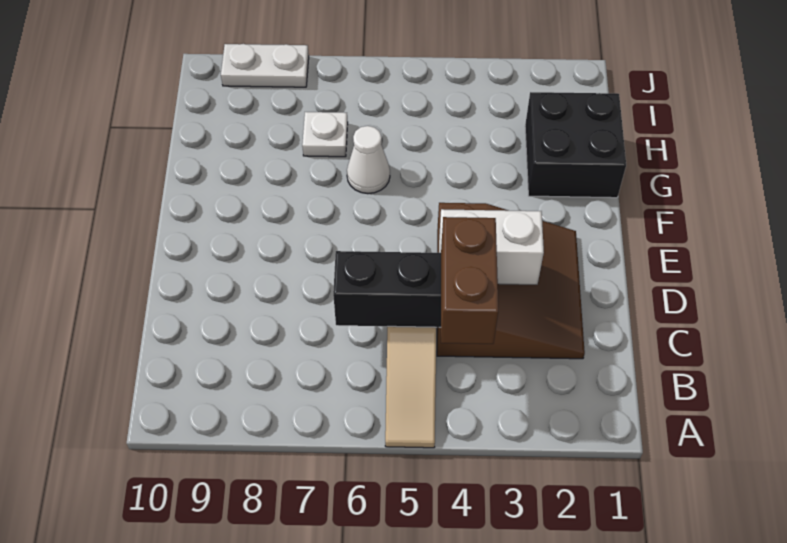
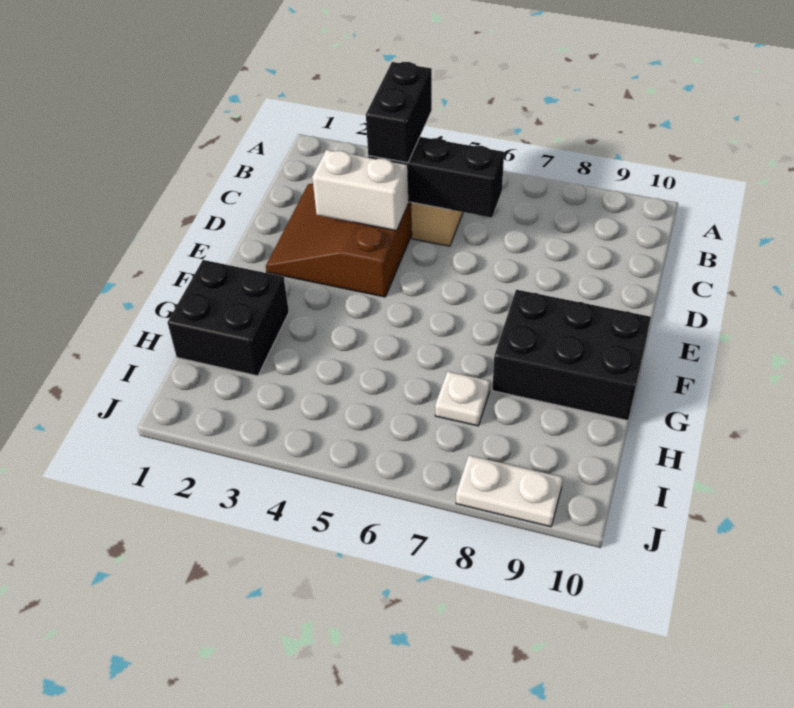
brown 1x2 brick [441,217,498,344] -> black 1x2 brick [366,62,432,163]
none -> black 2x3 brick [492,290,651,420]
white 1x1 cone [347,126,390,194] -> none

